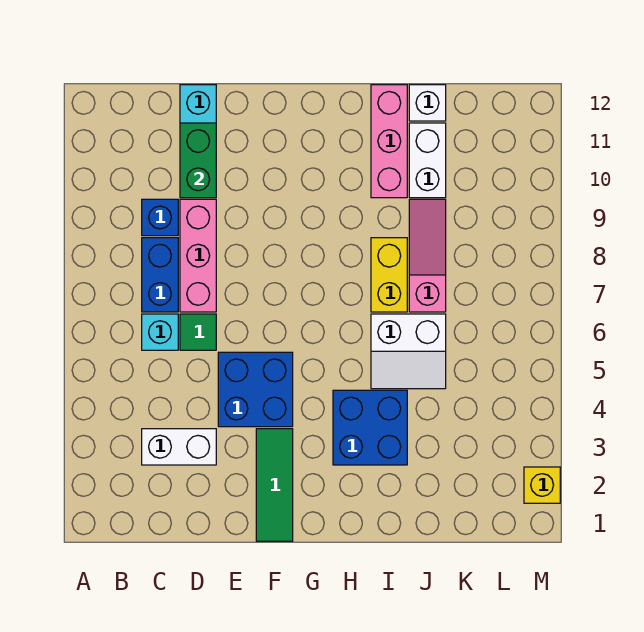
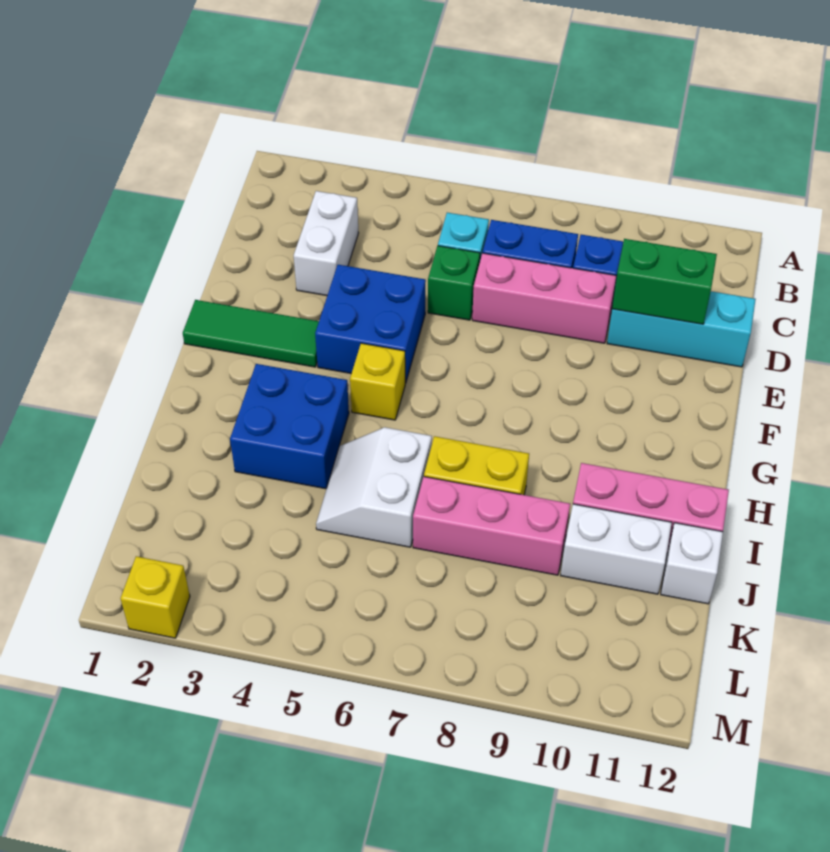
green 1x1 tile [180,314,216,350] -> green 1x1 brick [428,246,480,320]
none -> yellow 1x1 brick [350,343,405,420]
pink 1x3 slope [409,199,446,312] -> pink 1x3 brick [413,477,570,575]

